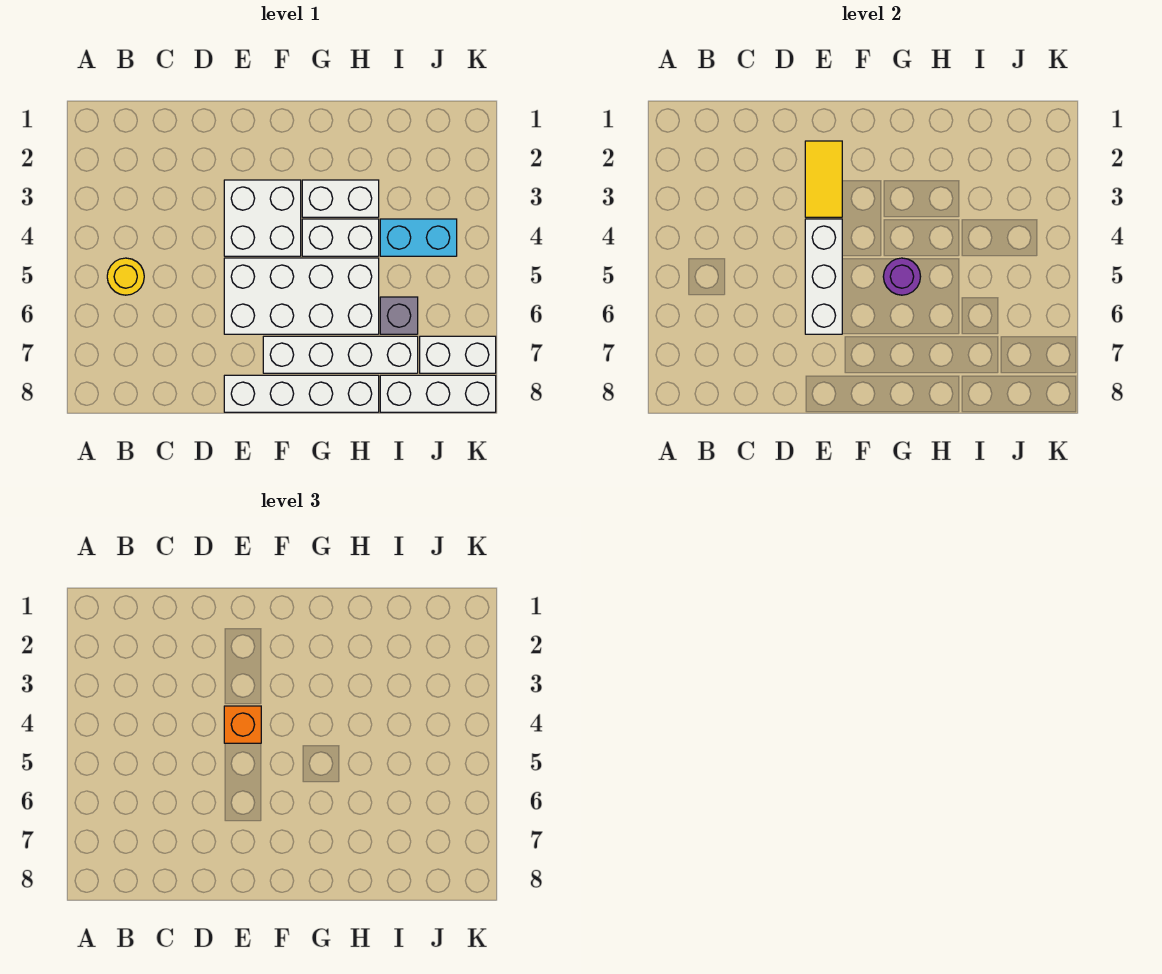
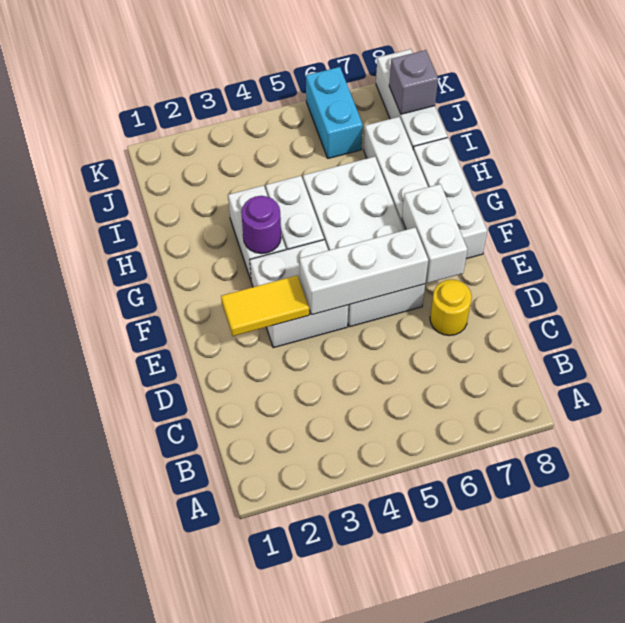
yellow 1x1 round brick [107,258,144,295] -> yellow 1x1 round brick moved to [430,279,472,336]
orange 1x1 brick [224,706,261,743] -> none
white 1x4 brick [224,375,379,412] -> white 1x3 brick [413,138,487,259]
purple 1x1 round brick [883,258,921,295] -> purple 1x1 round brick moved to [241,196,281,254]
cyan 1x2 brick [380,219,457,256] -> cyan 1x2 brick moved to [306,67,363,158]
grey 1x1 brick [380,297,418,334] -> grey 1x1 brick moved to [389,50,438,114]
white 1x2 brick [420,336,496,373] -> white 1x2 brick moved to [402,184,468,283]

